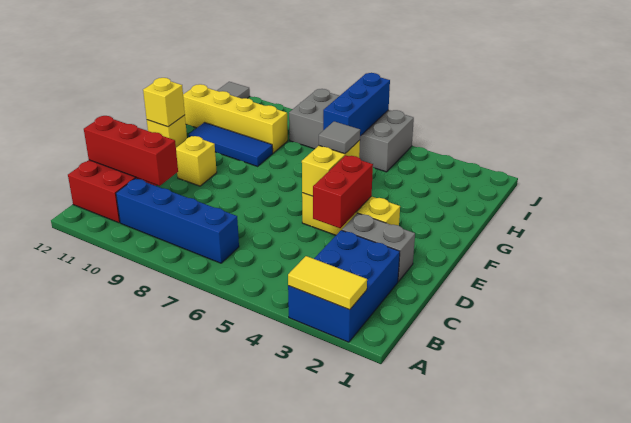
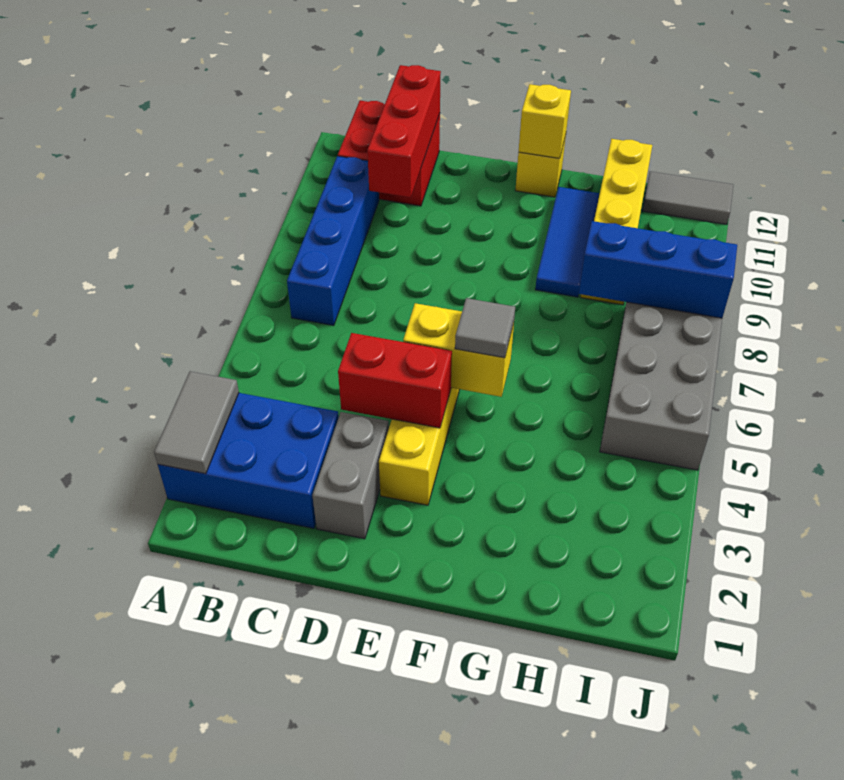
yellow 1x2 tile [288,256,367,310] -> grey 1x2 tile [154,371,239,474]
yellow 1x1 brick [176,136,217,186] -> none
blue 1x3 brick [323,73,390,136] -> blue 1x3 brick moved to [579,221,737,318]

